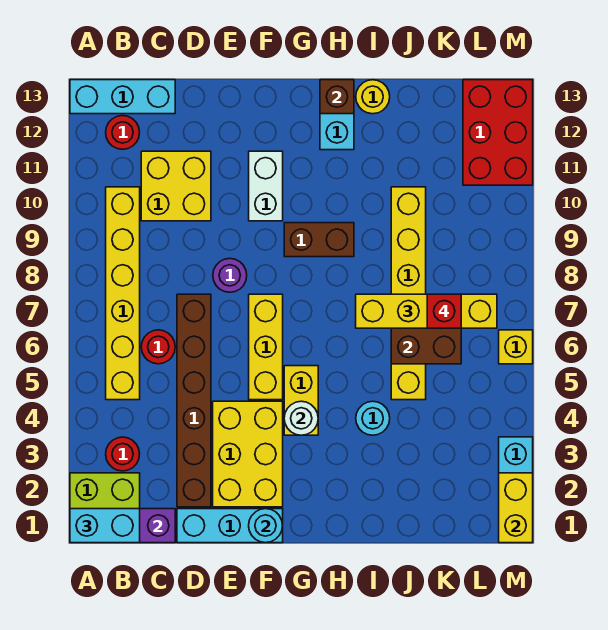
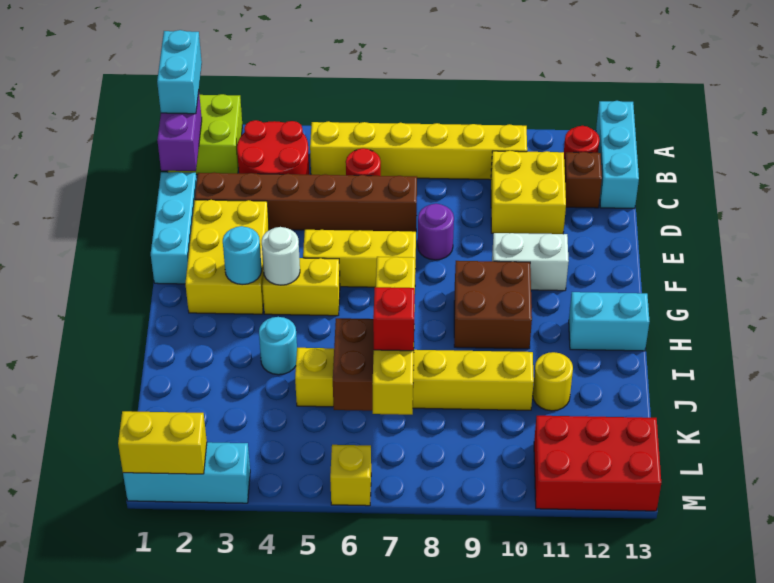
red 1x1 round brick [106,437,140,471] -> red 2x2 round brick [237,120,309,175]
yellow 2x3 brick [213,401,283,507] -> yellow 2x3 brick turned to [185,200,269,314]
cyan 1x1 round brick [249,509,283,543] -> cyan 1x1 round brick moved to [223,226,262,285]
brown 1x2 brick [284,223,354,257] -> brown 2x2 brick [454,261,532,349]
brown 1x1 brick [320,80,354,114] -> brown 1x1 brick moved to [564,152,602,208]
yellow 1x1 round brick [356,80,390,114] -> yellow 1x1 round brick moved to [533,352,573,411]

